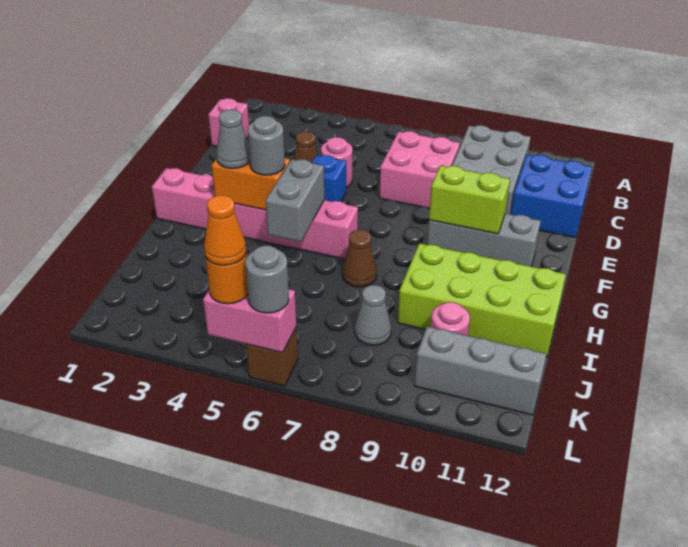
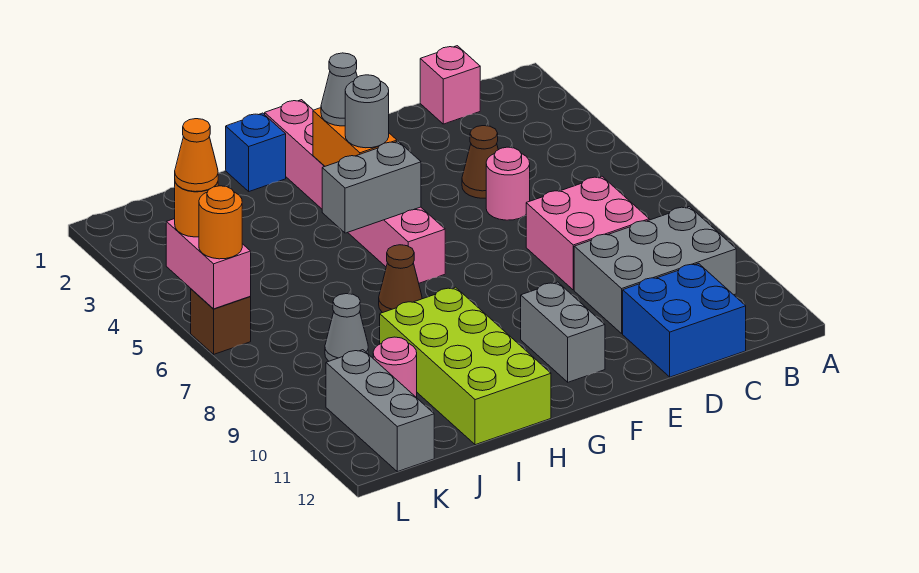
blue 1x1 brick [312,155,346,202] -> blue 1x1 brick moved to [226,113,286,191]
grey 1x3 brick [427,214,541,267] -> grey 1x2 brick [521,282,605,382]
lime 1x2 brick [429,166,510,234] -> none
grey 1x1 round brick [245,246,289,313] -> orange 1x1 round brick [199,186,242,259]

